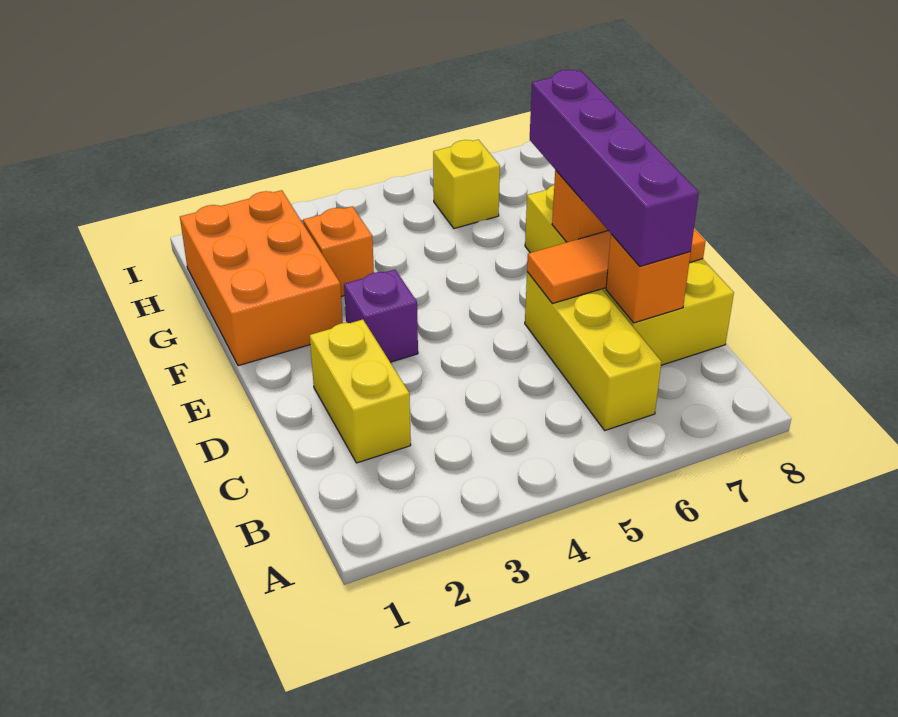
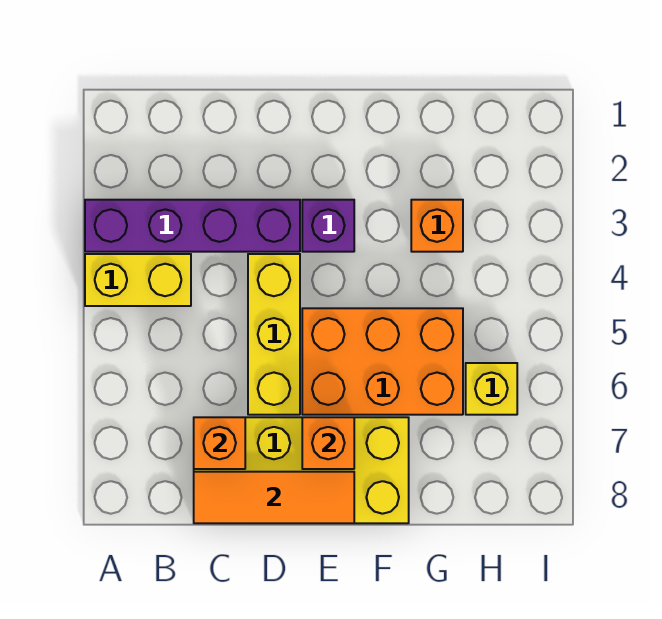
yellow 1x3 brick [525,272,661,430] -> yellow 1x3 brick turned to [248,254,300,415]
yellow 1x2 brick [310,320,411,463] -> yellow 1x2 brick moved to [85,254,191,306]
purple 1x4 brick [530,70,699,266] -> purple 1x4 brick moved to [85,200,300,252]
orange 1x3 tile [527,229,706,304] -> orange 1x3 tile turned to [194,472,354,523]
orange 2x3 brick [180,190,343,366] -> orange 2x3 brick moved to [302,308,463,415]

